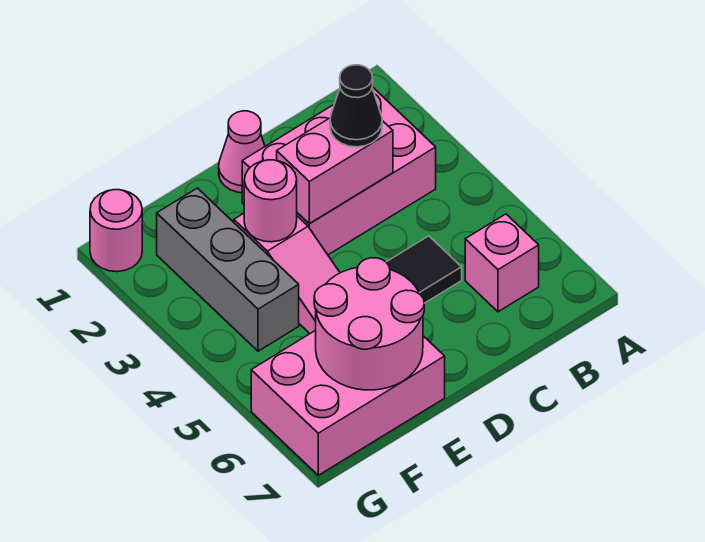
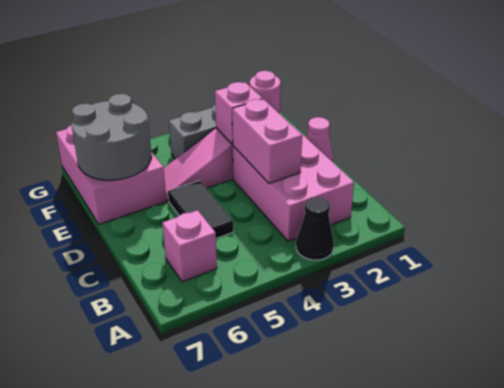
black 1x1 cone [330,65,382,147] -> black 1x1 cone moved to [296,197,334,260]
pink 1x1 round brick [244,160,297,242] -> pink 1x1 brick [215,82,263,144]
pink 2x2 round brick [314,258,424,390] -> grey 2x2 round brick [71,94,152,180]

